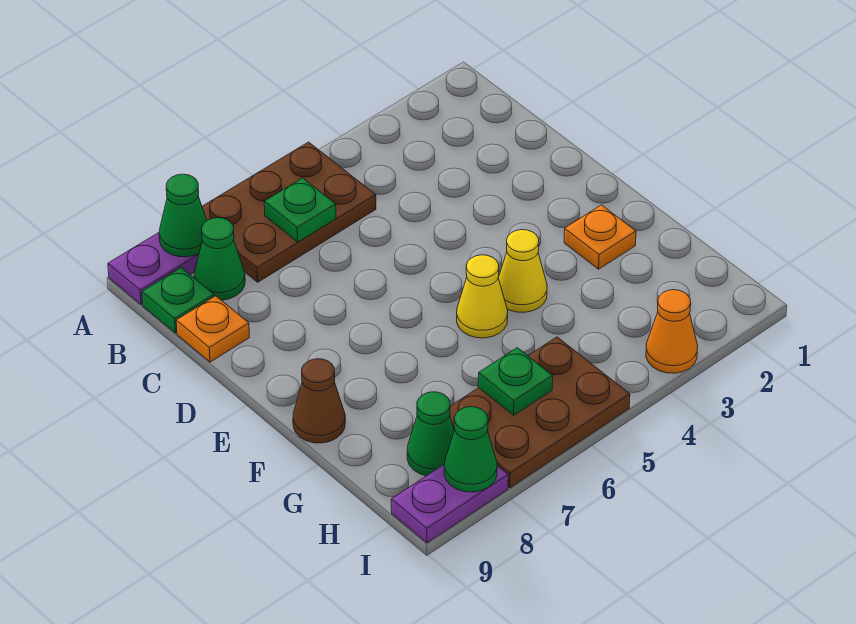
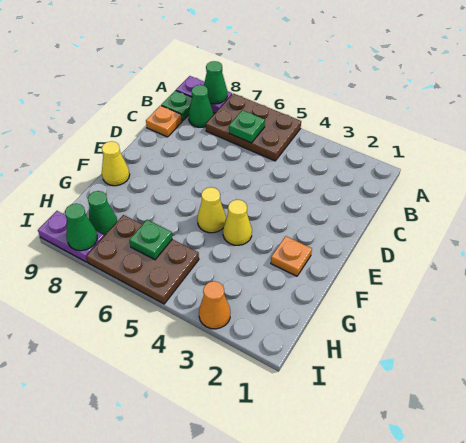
brown 1x1 cone [293,359,345,443] -> yellow 1x1 cone [102,141,130,186]

